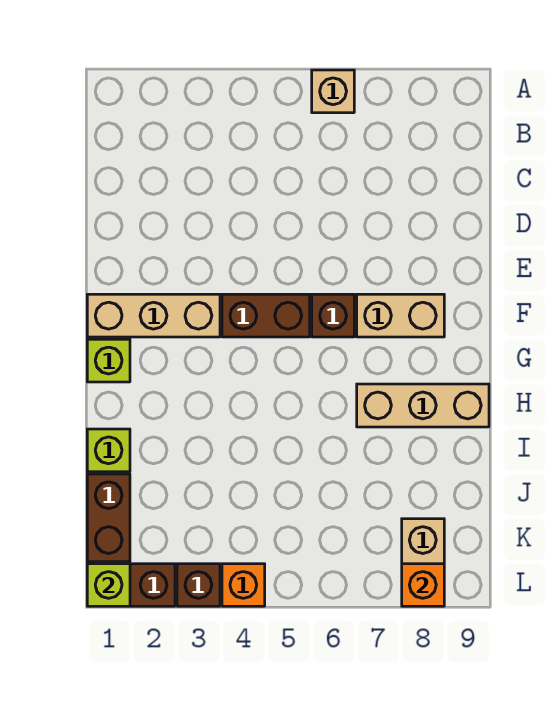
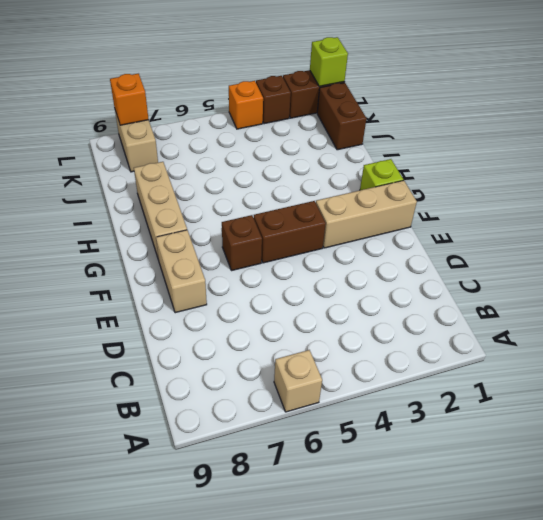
tan 1x2 brick [357,294,444,337] -> tan 1x2 brick turned to [156,230,207,313]
tan 1x3 brick [357,384,489,427] -> tan 1x3 brick turned to [134,162,187,260]
lime 1x1 brick [87,429,130,472] -> none

